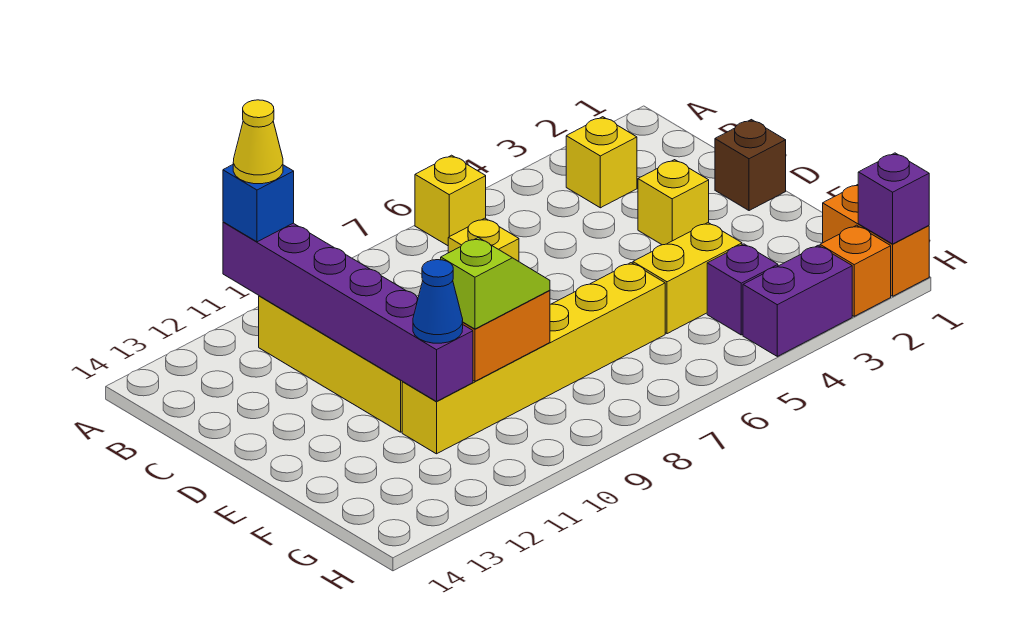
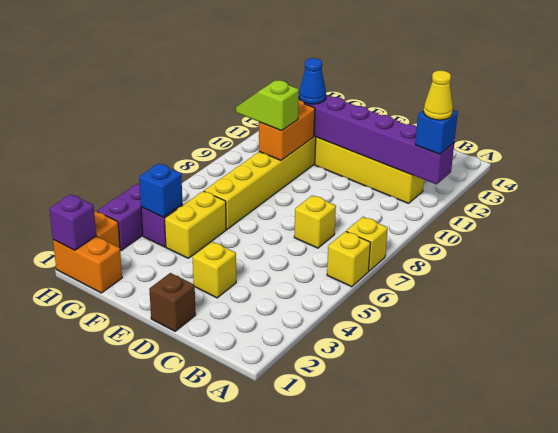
yellow 1x1 brick [566,117,637,208] -> yellow 1x1 brick moved to [346,217,388,271]
lime 1x2 slope [441,238,550,329] -> lime 1x2 slope turned to [236,80,299,131]
none -> blue 1x1 brick [139,164,183,217]

